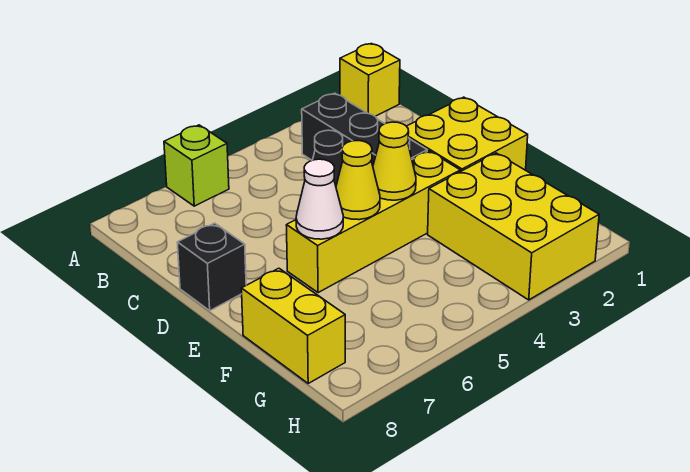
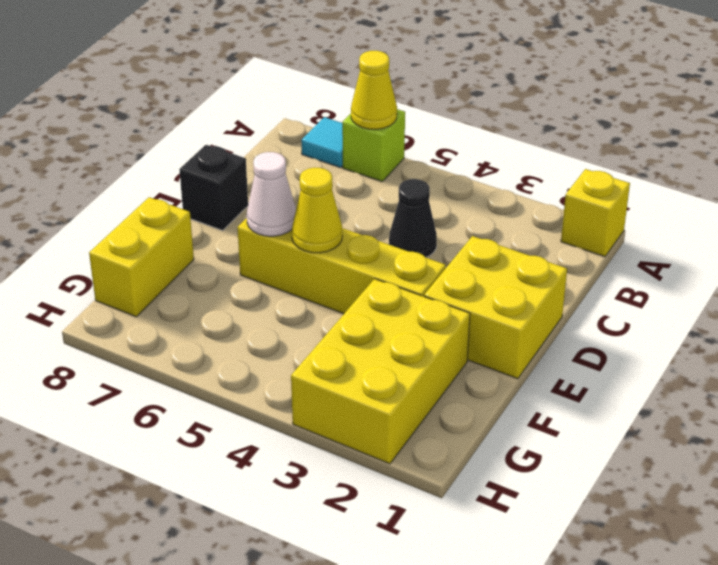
none -> cyan 1x1 tile [301,117,343,168]
black 1x3 brick [302,93,427,165] -> none
yellow 1x1 cone [373,122,416,200] -> yellow 1x1 cone moved to [351,51,397,129]

